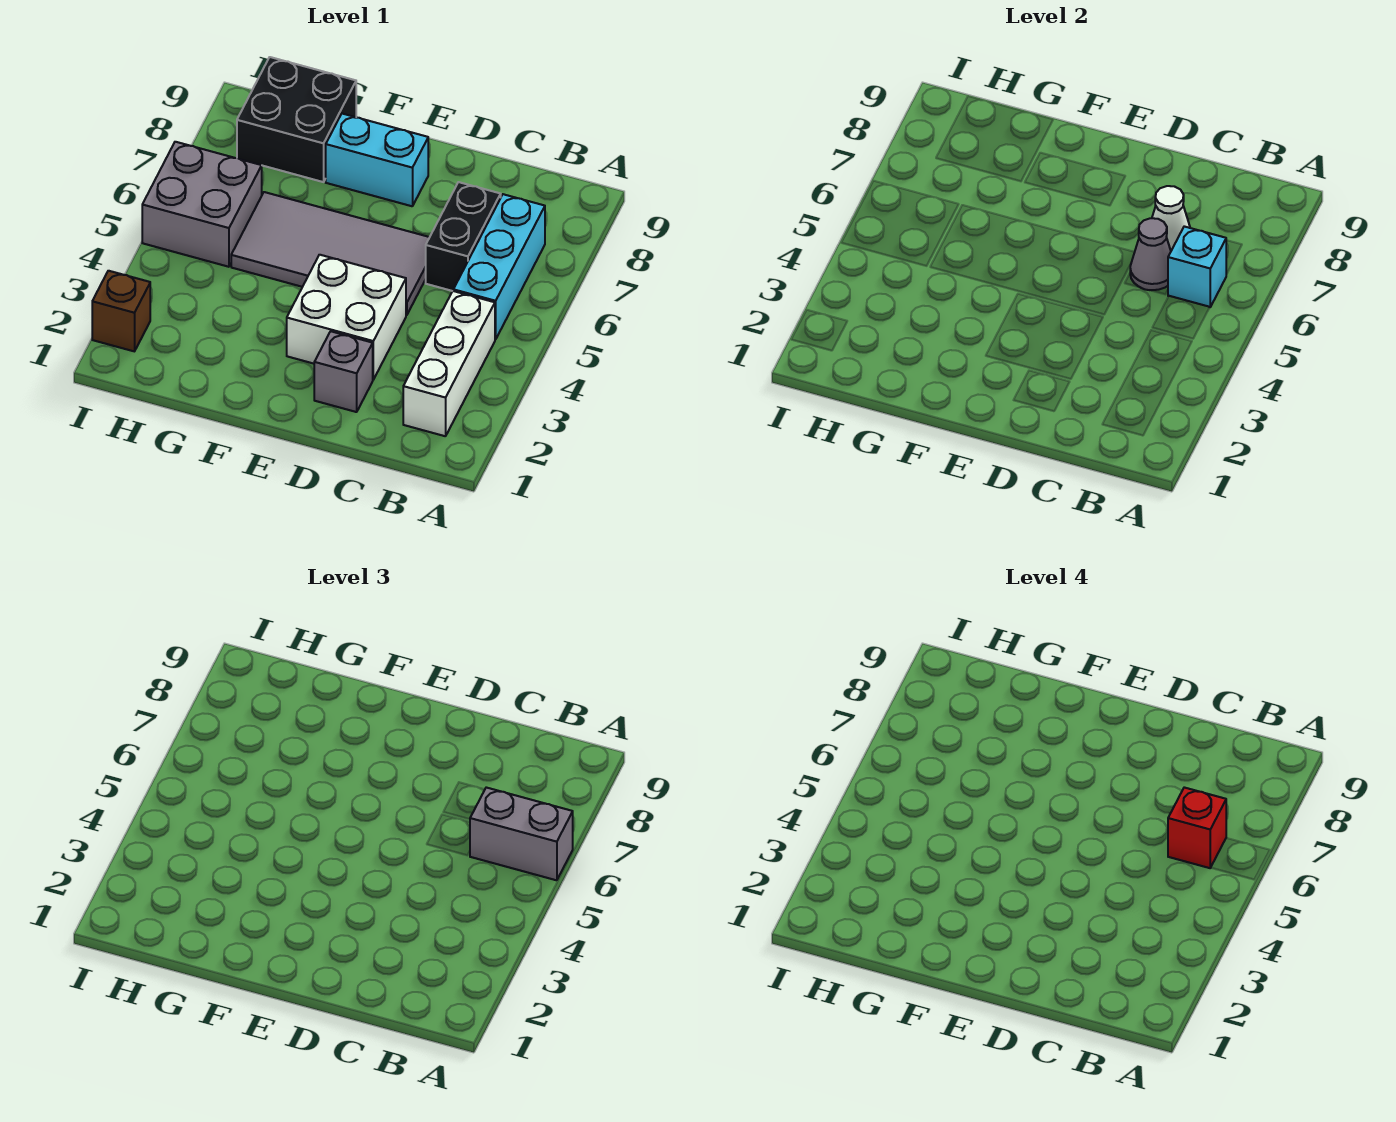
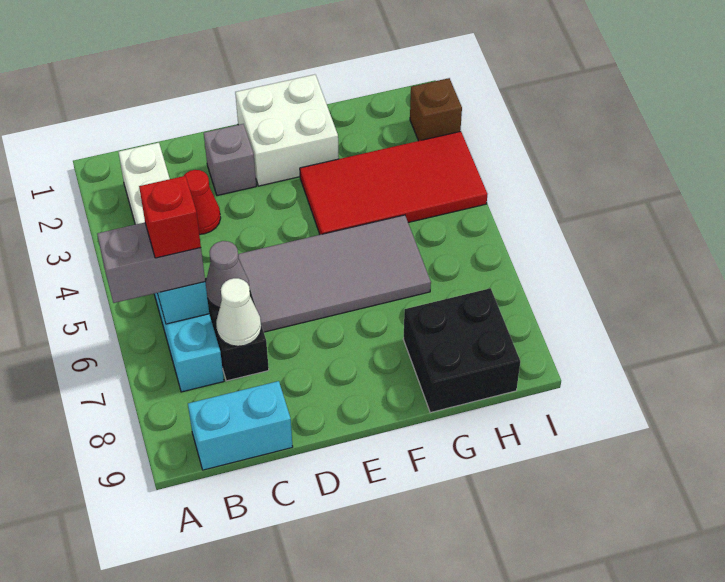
none -> red 1x1 cone [184,170,221,234]
white 2x2 brick [287,255,406,380] -> white 2x2 brick moved to [235,75,339,186]
cyan 1x2 brick [326,114,428,206] -> cyan 1x2 brick moved to [188,381,293,470]
none -> red 2x4 tile [300,131,487,235]
grey 2x2 brick [142,142,262,267] -> none

